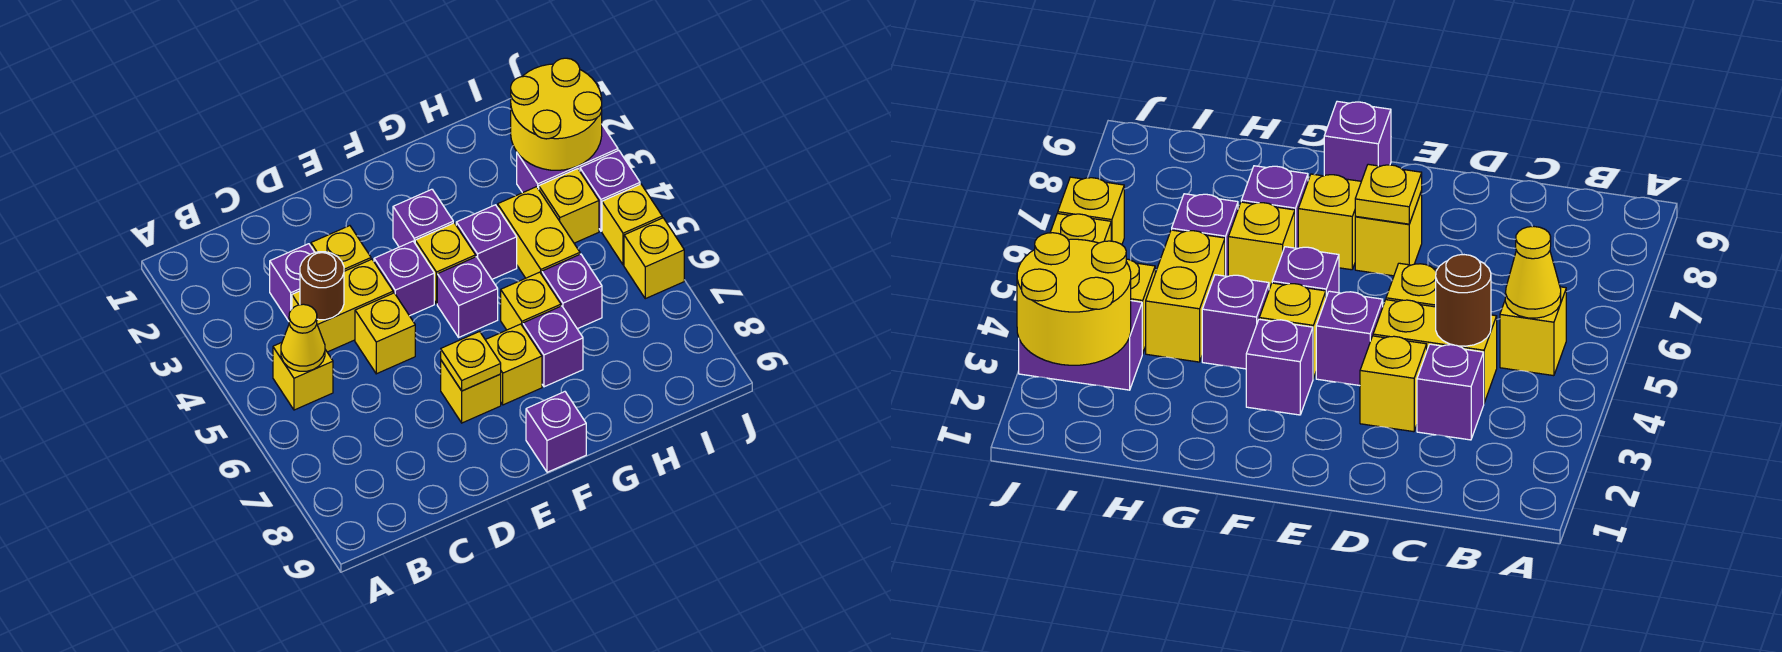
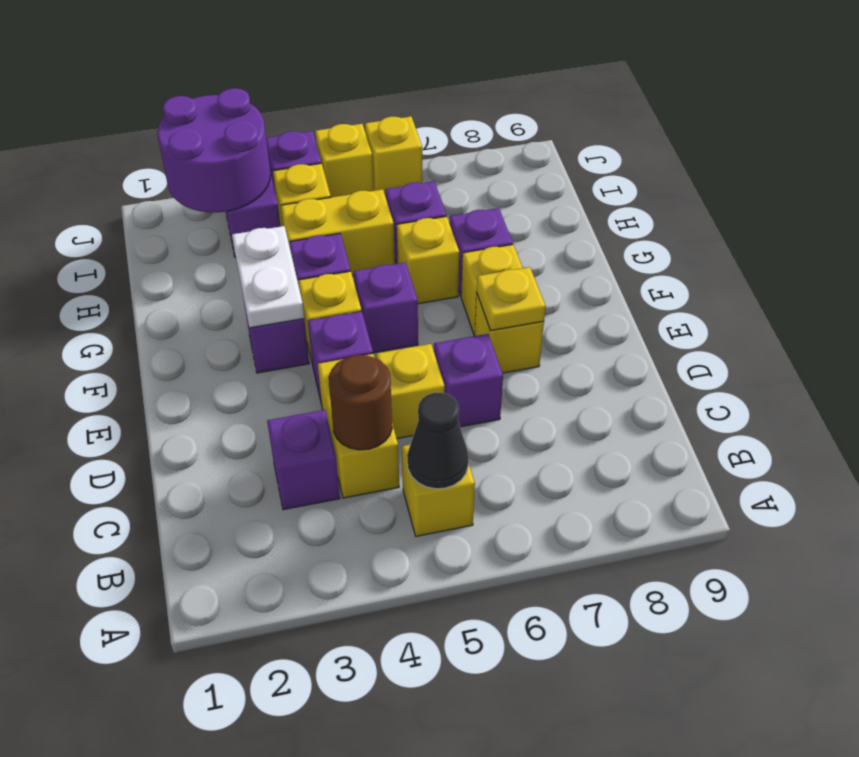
yellow 1x1 cone [281,304,325,371] -> black 1x1 cone [407,393,469,489]
yellow 1x1 brick [311,226,371,271] -> none
none -> white 1x2 plate [232,226,304,328]
purple 1x1 brick [526,392,586,472] -> purple 1x1 brick moved to [434,334,503,427]
yellow 2x2 round brick [511,58,602,170] -> purple 2x2 round brick [157,88,271,212]

